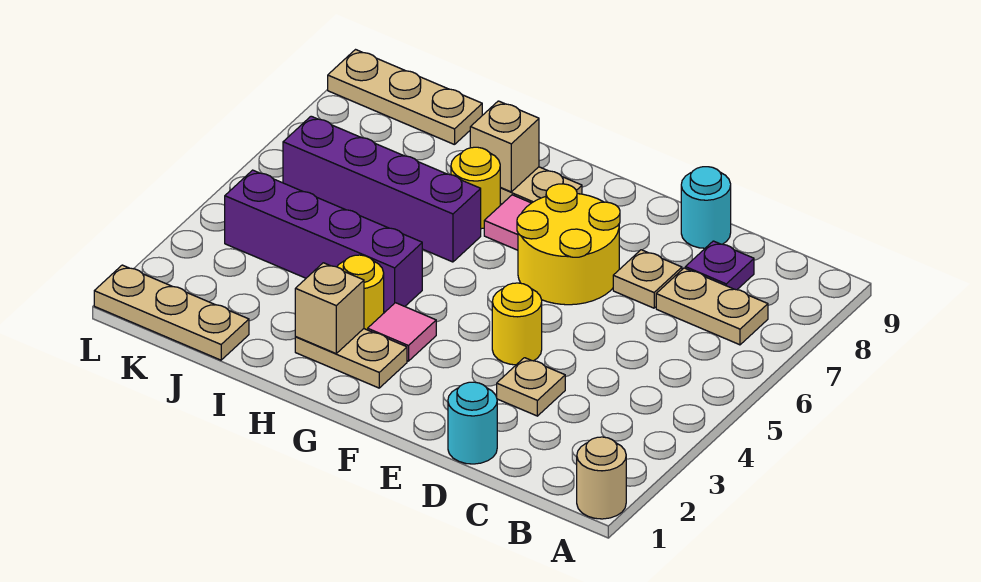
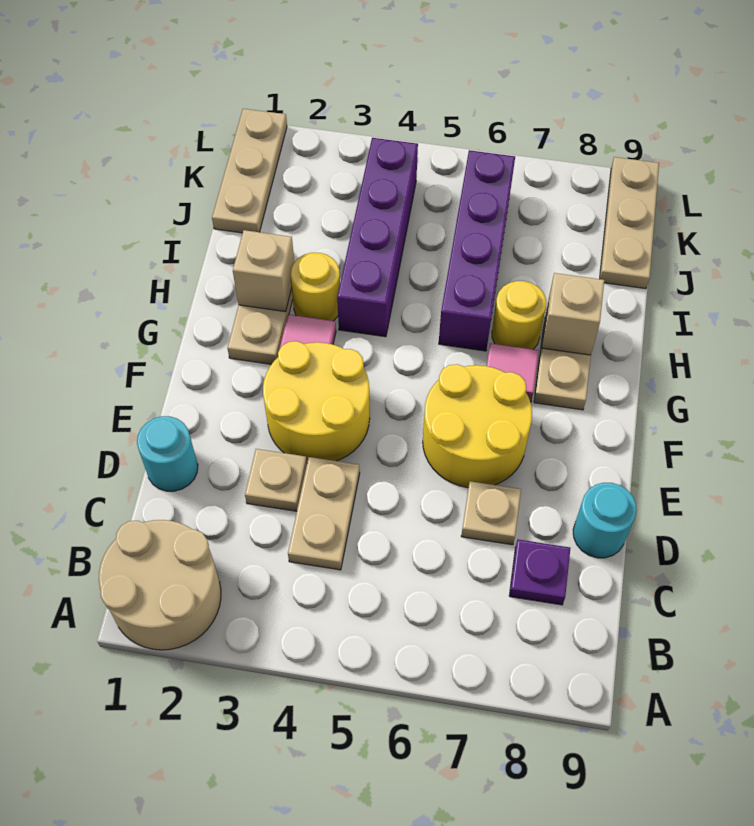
tan 1x1 round brick [577,437,626,519] -> tan 2x2 round brick [99,520,221,650]
tan 1x2 plate [656,268,768,345] -> tan 1x2 plate moved to [288,457,360,570]
yellow 1x1 round brick [492,283,542,365] -> yellow 2x2 round brick [263,341,370,462]

